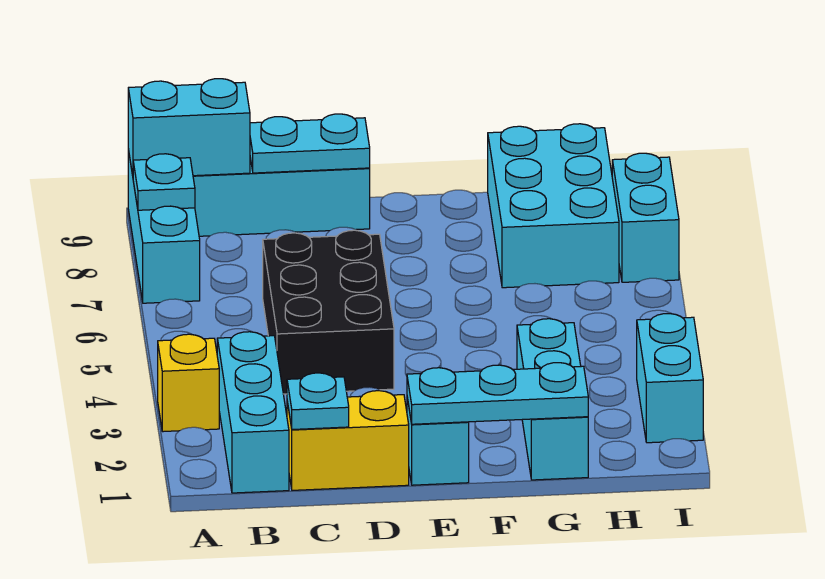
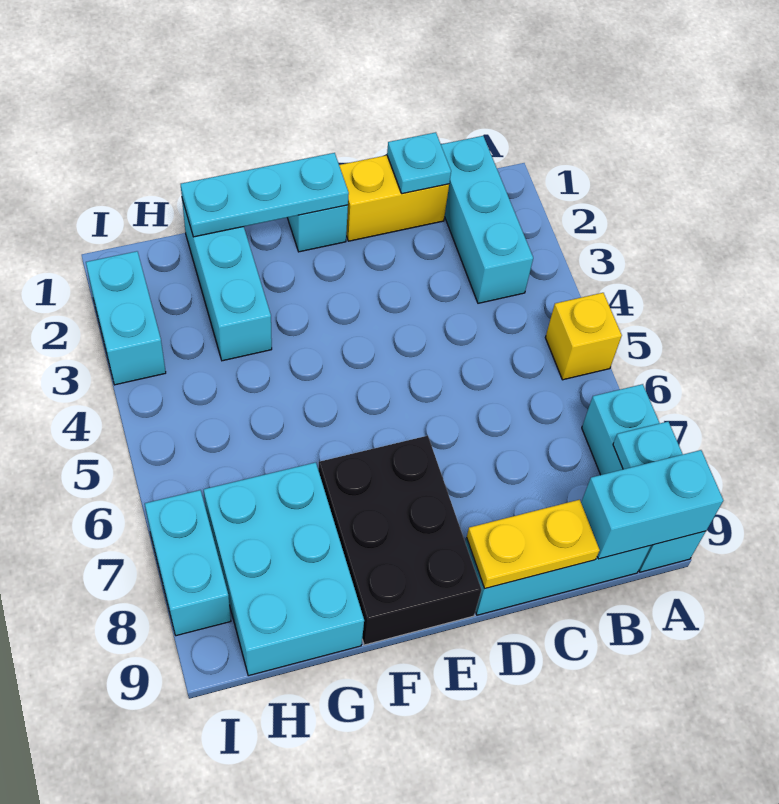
yellow 1x1 brick [158,334,219,432] -> yellow 1x1 brick moved to [545,293,622,380]
black 2x3 brick [263,230,394,394] -> black 2x3 brick moved to [318,436,481,645]
cyan 1x2 plate [250,114,370,173] -> yellow 1x2 plate [467,500,600,588]

